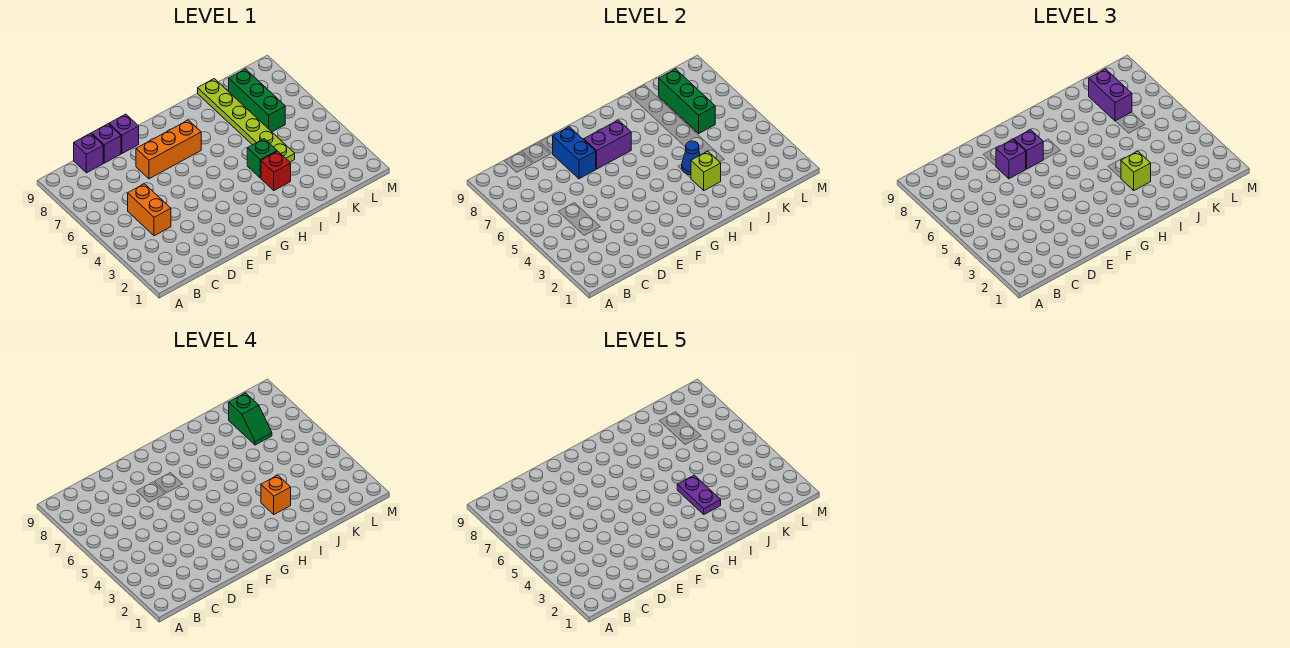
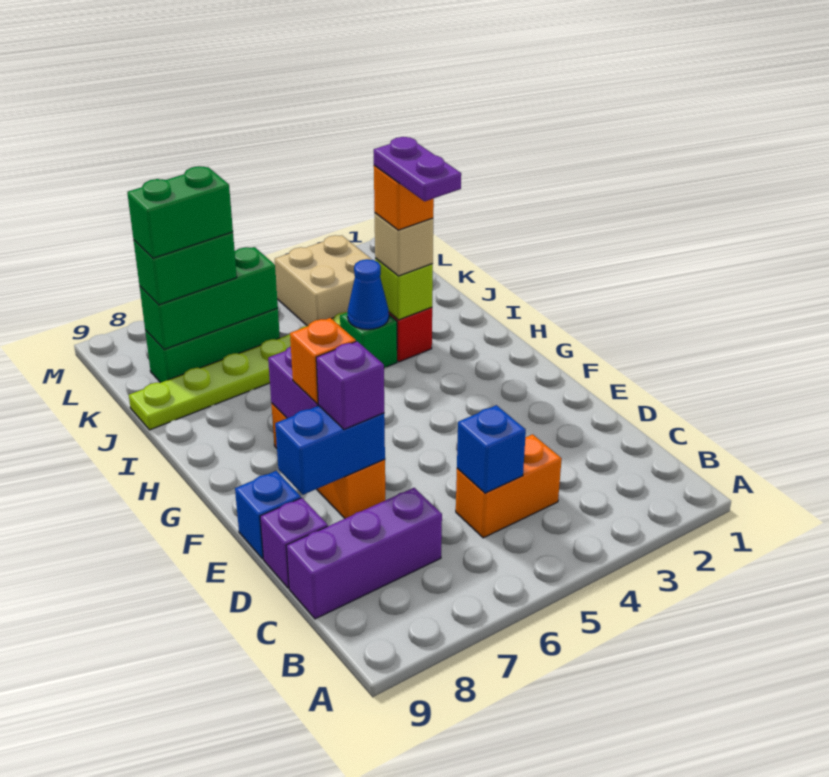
none -> blue 1x1 brick [457,405,526,493]
purple 1x1 brick [74,133,103,173] -> purple 1x3 brick [286,488,442,619]
purple 1x1 brick [109,114,139,153] -> blue 1x1 brick [235,471,301,559]
purple 1x1 brick [1014,130,1043,169] -> orange 1x1 brick [290,318,356,404]
lime 1x1 brick [1121,151,1151,190] -> tan 1x1 brick [375,213,433,276]
purple 1x2 plate [677,475,721,514] -> purple 1x2 plate turned to [374,137,461,201]
none -> tan 2x2 brick [275,235,372,326]
purple 1x2 brick [1089,69,1132,121] -> green 1x2 brick [134,232,237,305]
green 1x2 slope [229,393,272,445] -> green 1x2 brick [127,166,233,258]

